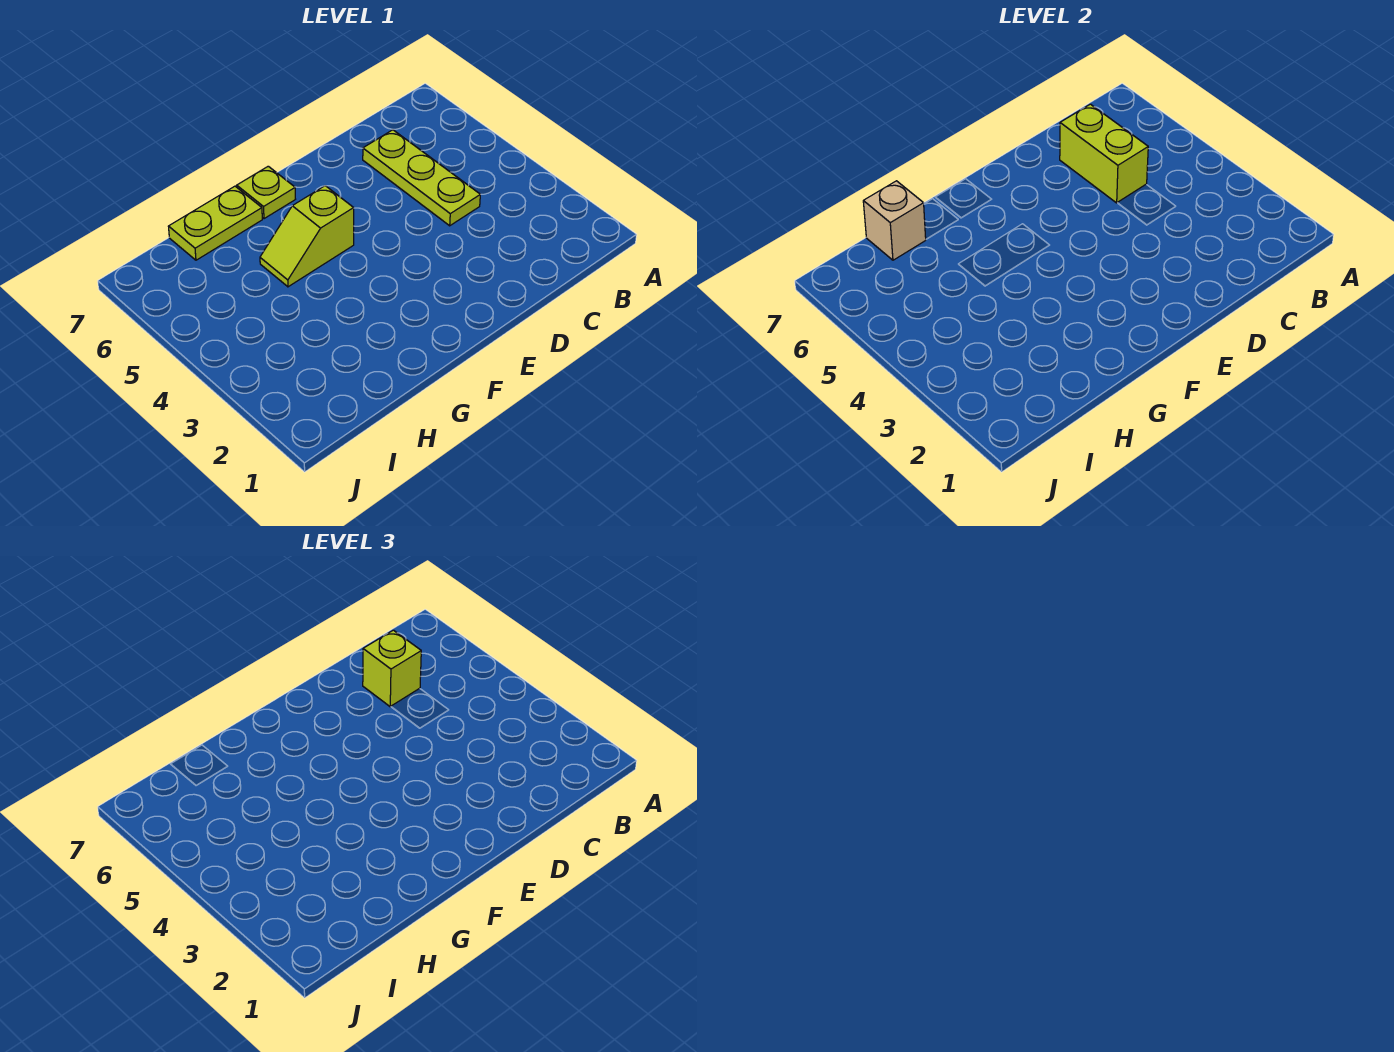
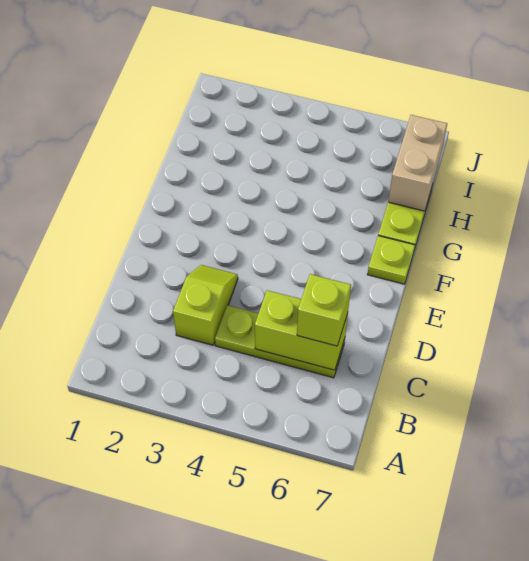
lime 1x2 slope [260,186,354,287] -> lime 1x2 slope moved to [173,265,238,345]
tan 1x1 brick [863,181,926,260] -> tan 1x2 brick [388,115,447,211]

